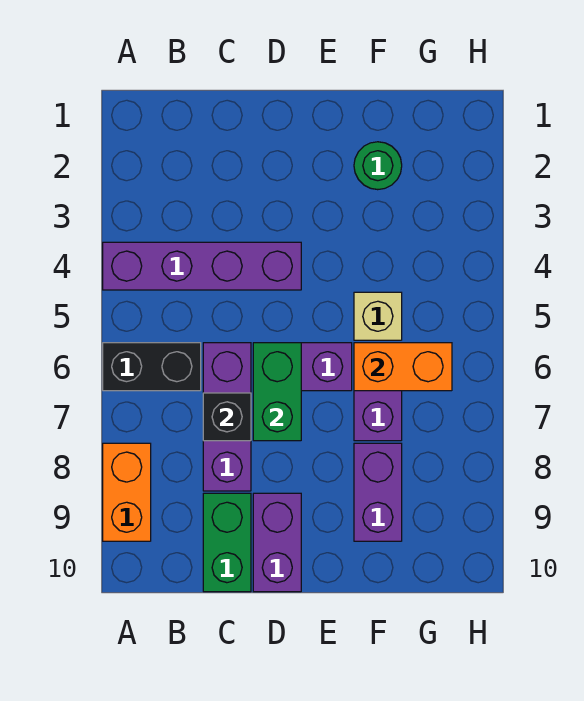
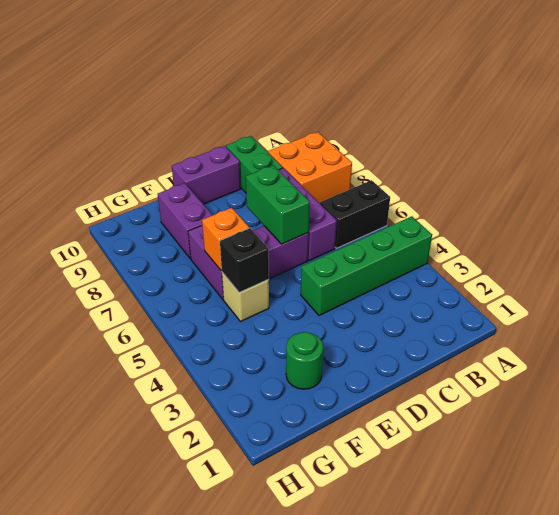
purple 1x4 brick [103,242,301,290] -> green 1x4 brick [301,216,432,316]
orange 1x2 brick [103,443,151,541] -> orange 2x2 brick [268,132,352,203]
black 1x1 brick [203,393,251,441] -> black 1x1 brick moved to [220,228,269,293]
purple 1x2 brick [253,493,301,592] -> purple 1x2 brick turned to [172,146,241,204]
orange 1x2 brick [354,343,452,391] -> orange 1x1 brick [202,208,249,270]

